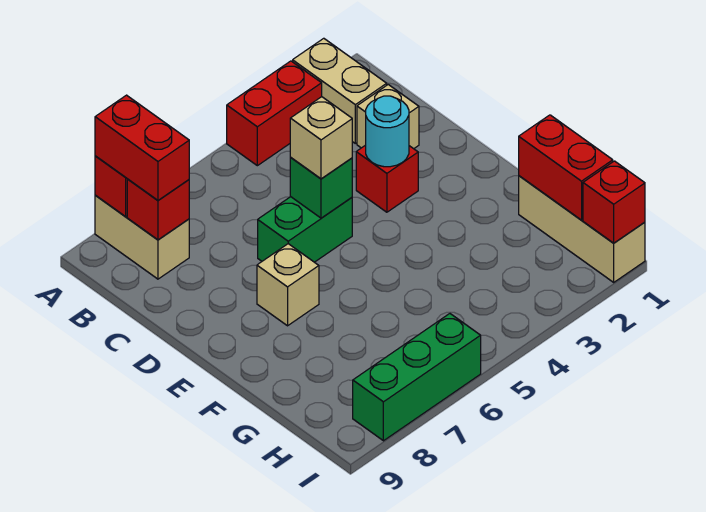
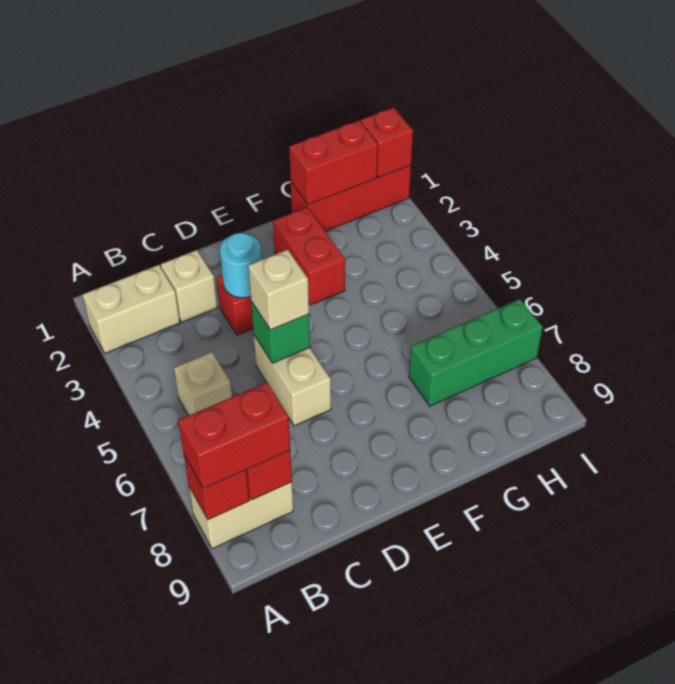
red 1x2 brick [227,61,322,166] -> red 1x2 brick moved to [273,207,345,305]
green 1x2 brick [258,197,352,262] -> tan 1x2 brick [254,336,331,426]
tan 1x1 brick [257,244,319,326] -> tan 1x1 brick moved to [174,352,232,416]
tan 1x3 brick [519,176,645,282] -> red 1x3 brick [291,165,411,231]
green 1x3 brick [353,314,481,441] -> green 1x3 brick turned to [409,299,543,406]

